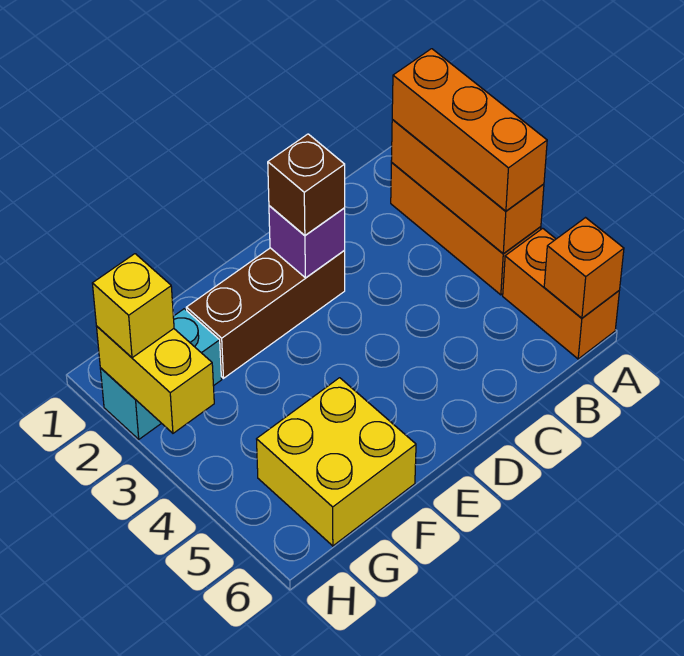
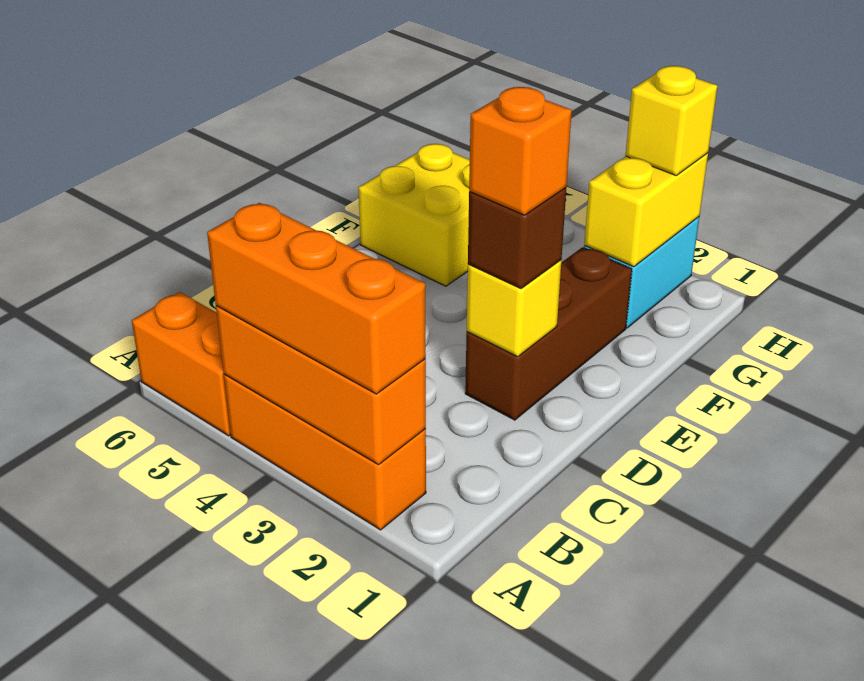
orange 1x1 brick [544,218,624,318] -> orange 1x1 brick moved to [469,87,572,215]
purple 1x1 brick [269,206,345,278] -> yellow 1x1 brick [467,260,561,357]
yellow 1x2 brick [96,326,214,433] -> yellow 1x2 brick turned to [584,153,708,267]

